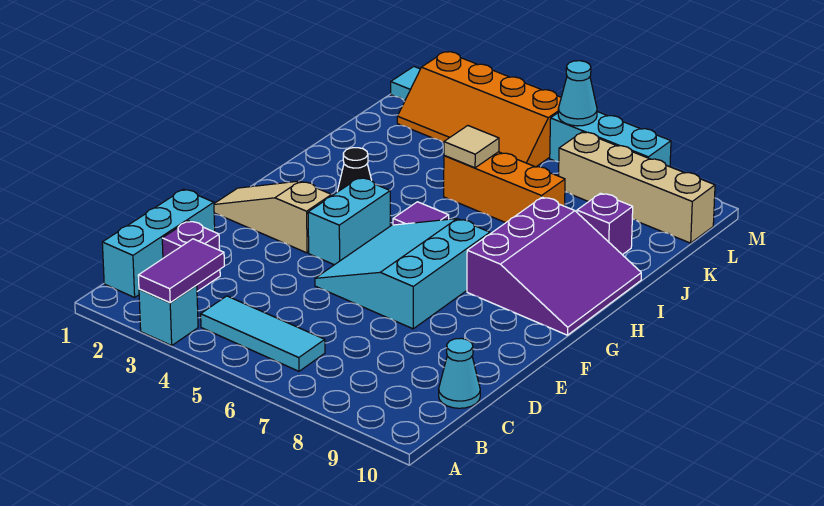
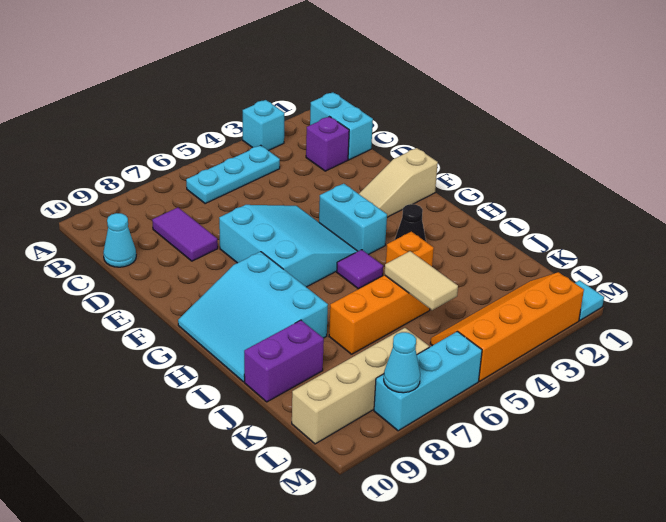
purple 1x2 tile [138,239,224,303] -> purple 1x2 tile moved to [152,208,218,261]
cyan 1x3 brick [102,189,215,297] -> cyan 1x2 brick [310,92,373,160]
cyan 1x3 tile [201,296,325,371] -> cyan 1x3 plate [186,145,280,204]
tan 1x3 slope [214,181,332,253] -> tan 1x3 slope turned to [359,148,438,217]
purple 3x3 slope [467,197,641,335] -> cyan 3x3 slope [178,252,328,382]
none -> orange 1x1 brick [386,232,434,266]
tan 1x1 tile [444,126,499,168] -> tan 1x2 tile [384,251,458,310]
purple 1x1 brick [577,193,633,255] -> purple 1x2 brick [244,320,324,402]
cyan 1x1 cone [558,61,597,126] -> cyan 1x1 cone moved to [384,332,420,393]

